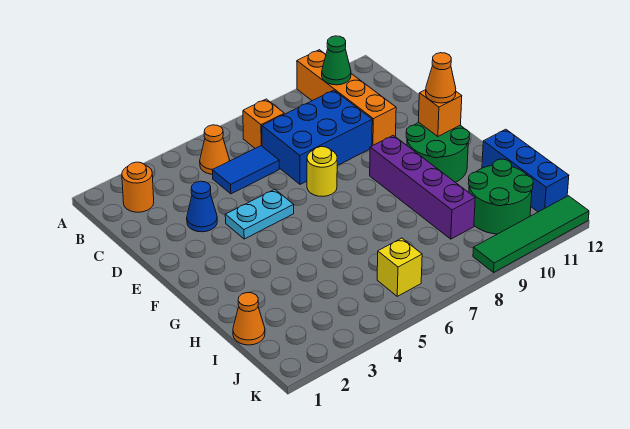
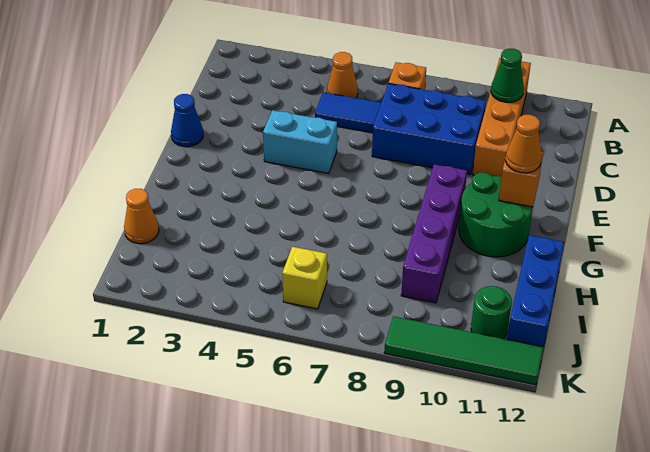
orange 1x1 round brick [122,162,154,212] -> none
blue 1x1 cone [187,181,217,232] -> blue 1x1 cone moved to [171,94,203,147]
cyan 1x2 plate [225,189,294,239] -> cyan 1x2 brick [263,110,337,173]
yellow 1x1 round brick [307,147,337,196] -> none
green 2x2 round brick [468,159,533,234] -> green 1x1 round brick [471,286,512,339]

